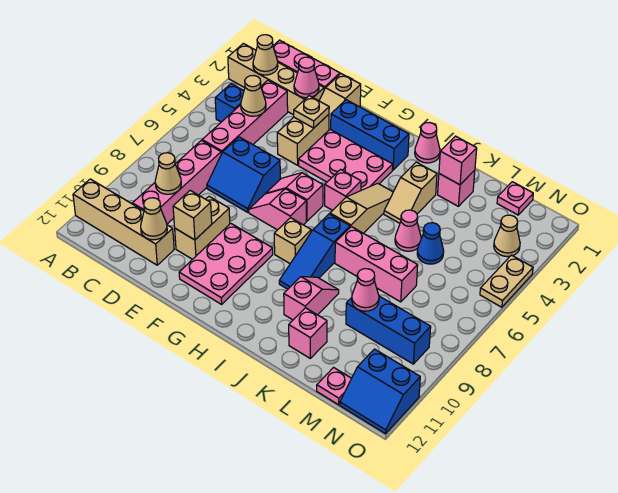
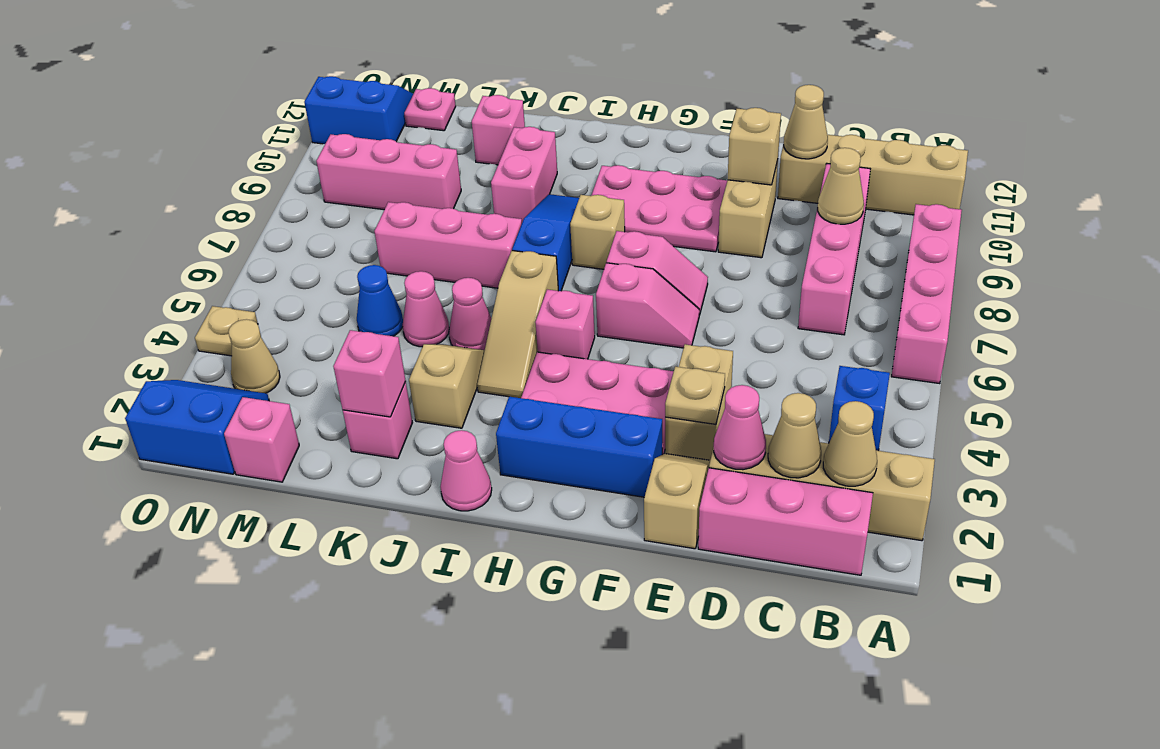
pink 1x4 brick [202,80,288,154] -> pink 1x4 brick moved to [891,204,962,384]
tan 1x1 cone [241,75,266,116] -> tan 1x1 cone moved to [768,393,821,478]
blue 2x2 slope [207,137,280,212] -> blue 2x2 slope moved to [125,380,269,474]
pink 2x3 plate [179,223,273,304] -> pink 2x3 plate turned to [591,165,727,252]
pink 1x2 slope [284,277,339,320] -> pink 1x2 brick [491,127,557,222]
blue 1x3 brick [346,296,431,364] -> pink 1x3 brick [316,134,461,210]
pink 1x1 cone [352,269,379,311] -> pink 1x1 cone moved to [449,278,491,350]
pink 1x1 plate [497,182,533,215] -> pink 1x1 brick [224,397,299,482]
tan 1x2 plate [480,255,533,307] -> tan 1x1 plate [195,306,258,356]

